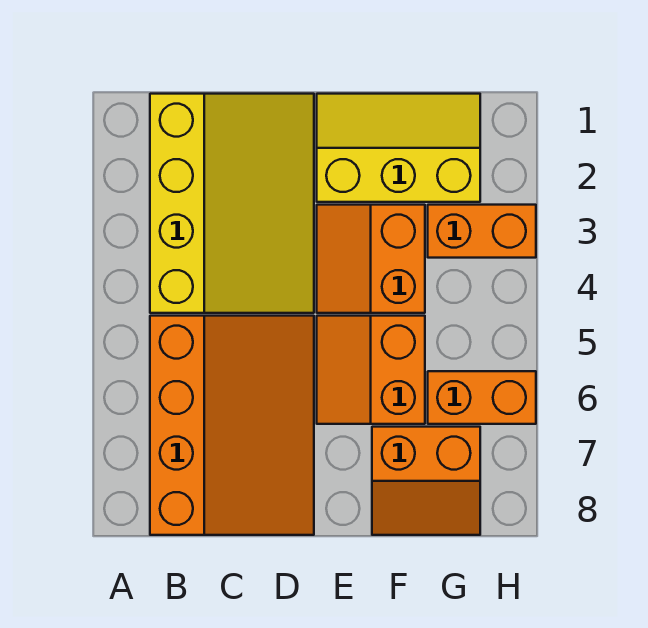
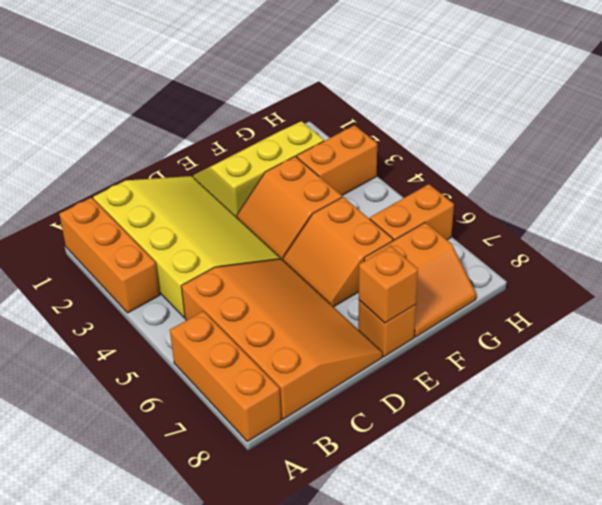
none -> orange 1x3 brick [59,198,160,313]
none -> orange 1x3 brick [170,311,281,441]
none -> orange 1x1 brick [358,300,416,357]
none -> orange 1x1 brick [359,246,418,323]

